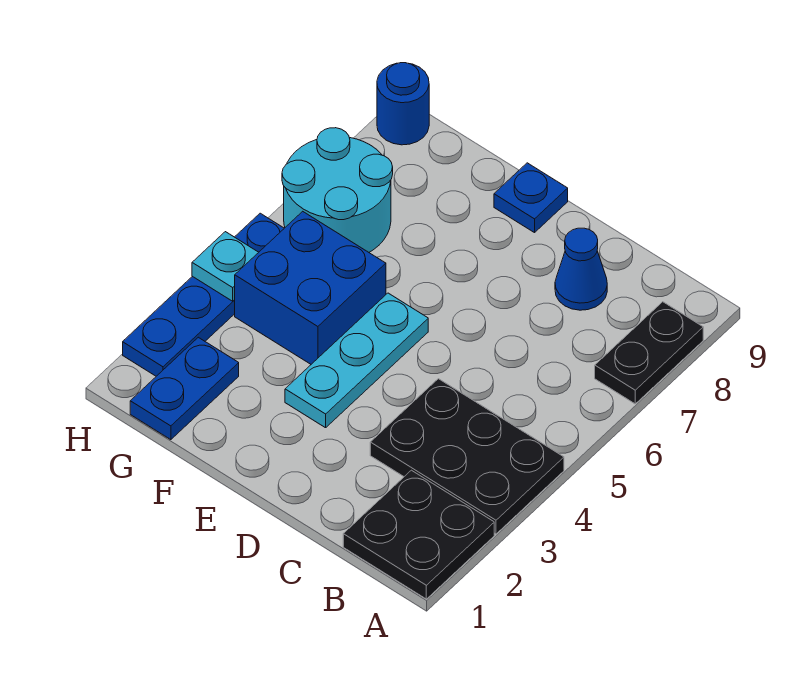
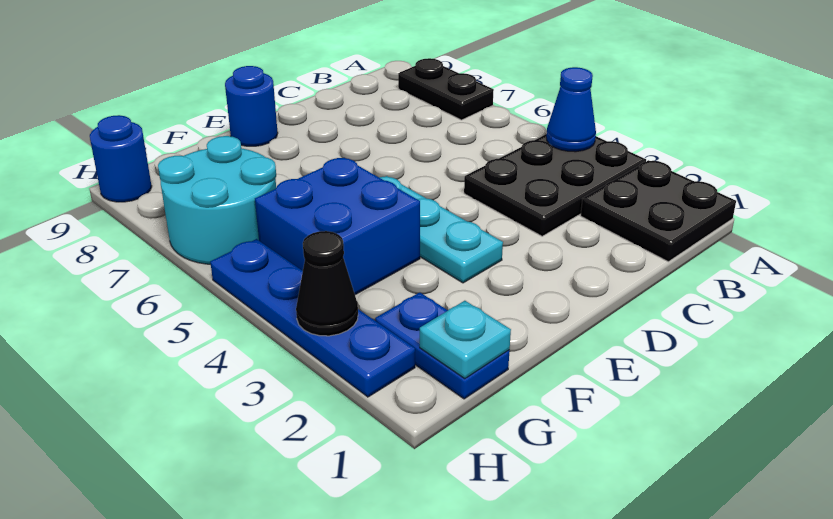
blue 1x1 cone [555,228,607,310] -> blue 1x1 cone moved to [546,67,596,152]
blue 1x1 plate [494,163,568,233] -> blue 1x1 round brick [225,66,278,146]
none -> black 1x1 cone [296,231,358,336]
cyan 1x1 plate [192,232,259,301] -> cyan 1x1 plate moved to [420,301,511,379]

